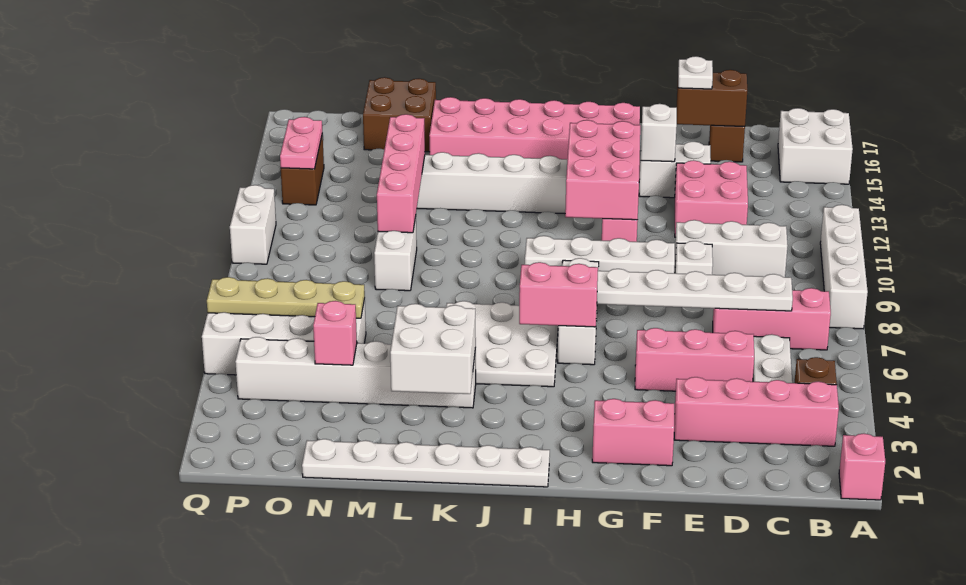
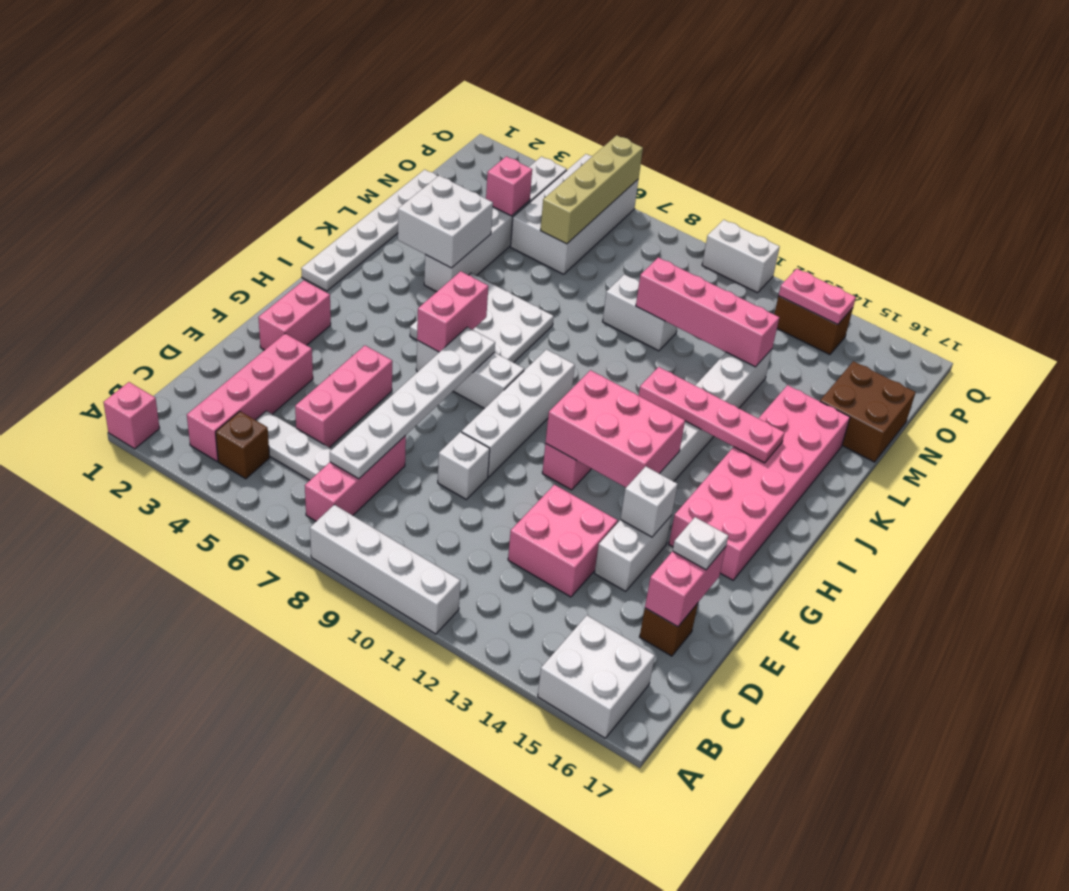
white 1x3 brick [675,220,788,277] -> none
brown 1x2 brick [676,70,747,126] -> pink 1x2 brick [645,547,726,627]
none -> pink 1x4 plate [639,367,785,463]
tan 1x4 plate [207,277,365,318] -> tan 1x4 brick [540,135,643,244]

